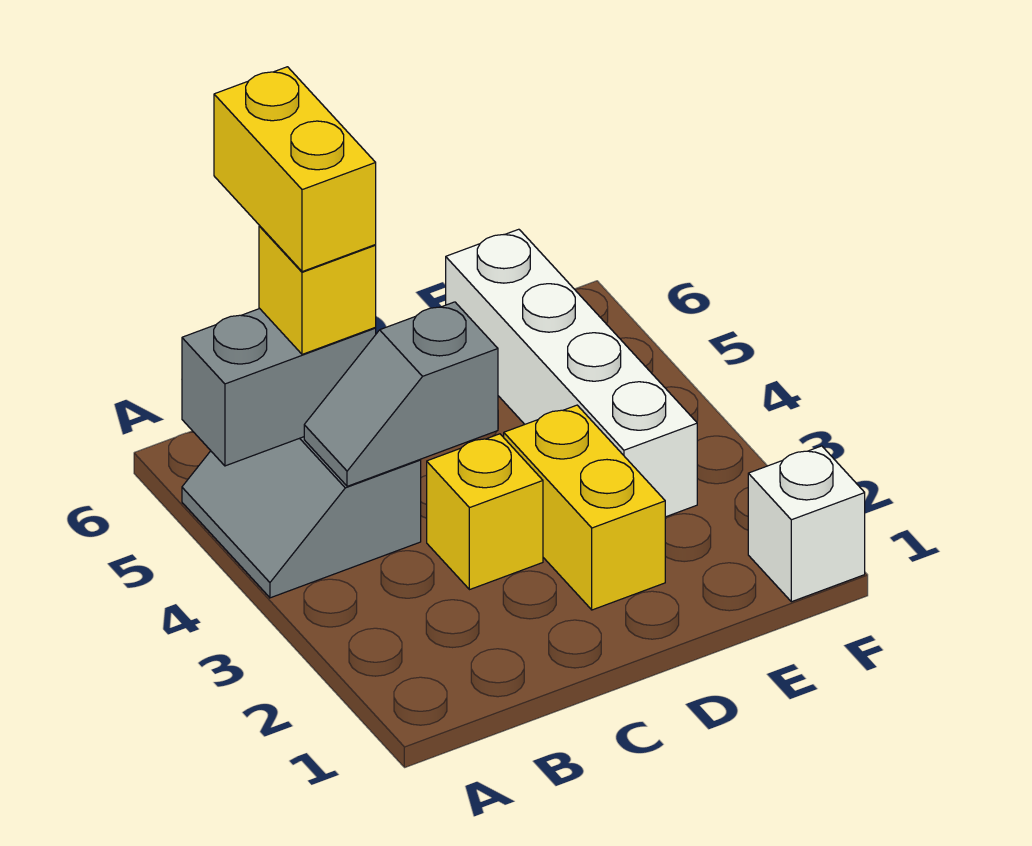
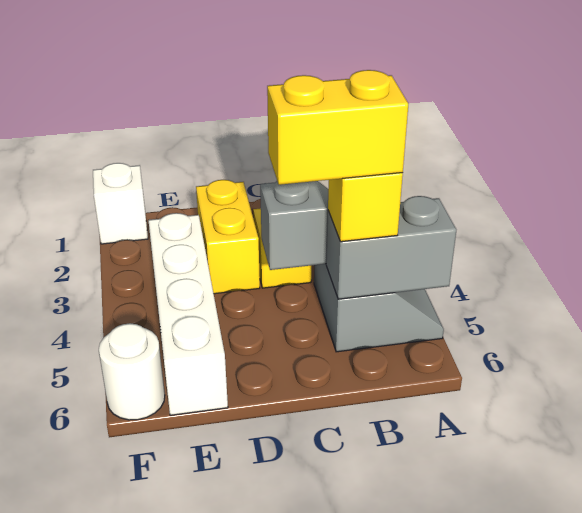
yellow 1x2 brick [214,67,376,272] -> yellow 1x2 brick turned to [267,70,408,185]
none -> white 1x1 round brick [99,323,165,420]

